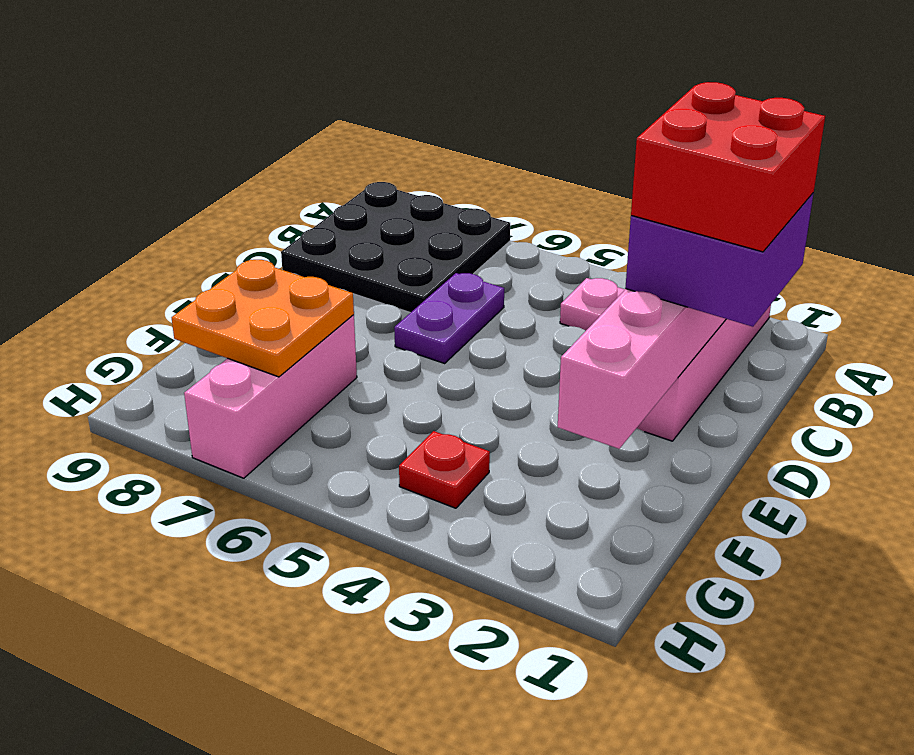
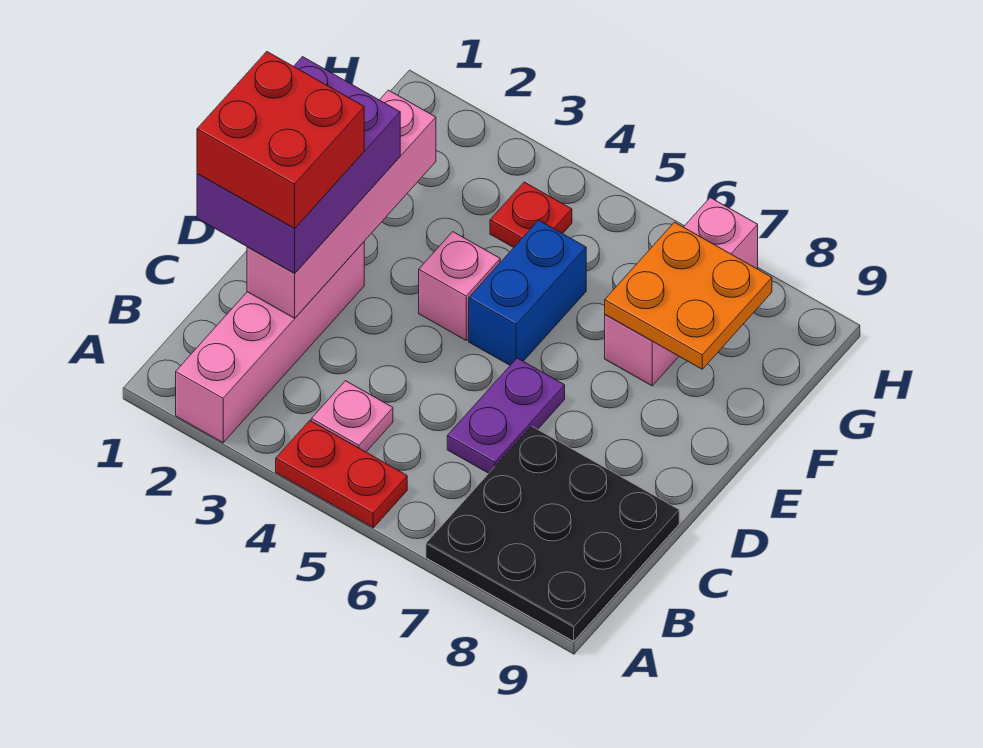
none -> red 1x2 plate [276,421,407,528]
purple 2x2 brick [625,193,813,327] -> purple 2x3 brick [197,57,400,273]
none -> pink 1x1 brick [419,232,500,340]
none -> blue 1x2 brick [469,220,586,365]

